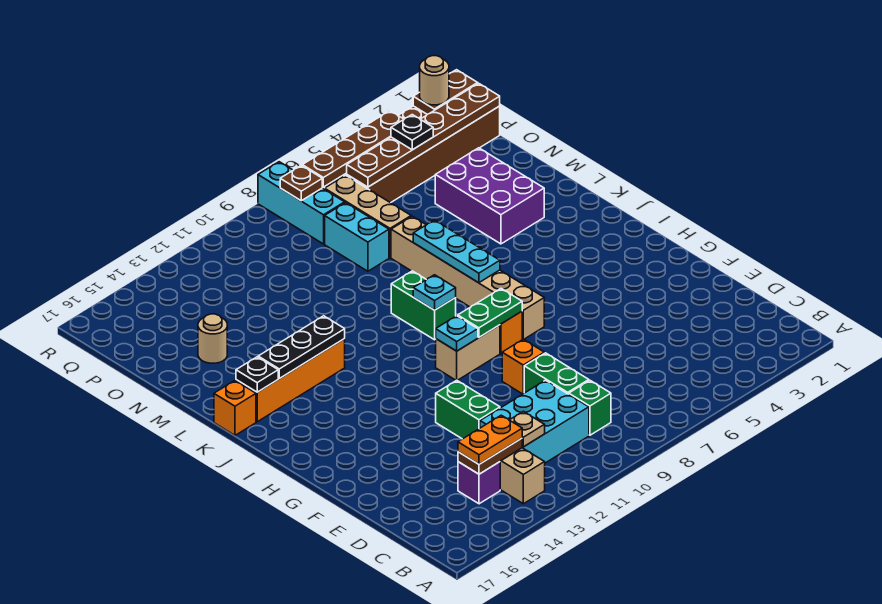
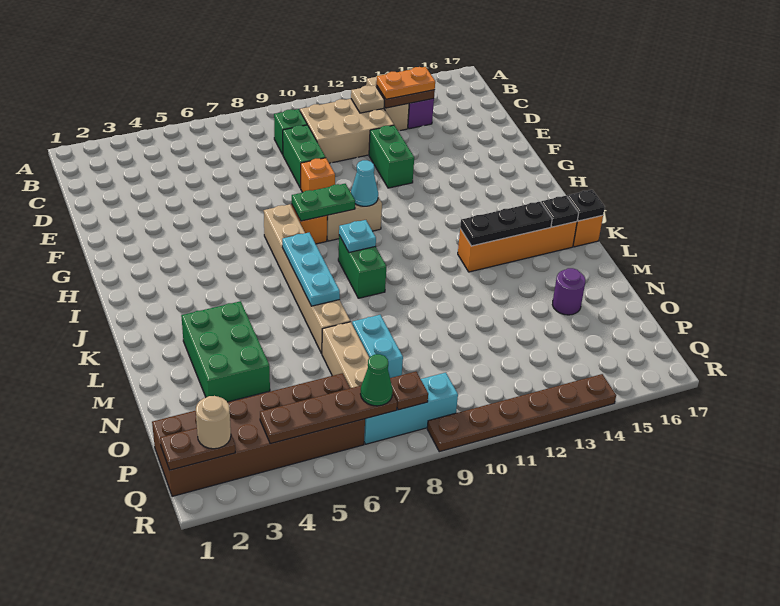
cyan 2x3 brick [480,380,589,463] -> tan 2x3 brick [300,99,394,163]
cyan 1x1 plate [436,316,478,351] -> cyan 1x1 cone [351,160,378,206]
purple 2x3 brick [435,148,544,244] -> green 2x3 brick [181,301,270,402]
tan 1x1 round brick [198,314,227,363] -> purple 1x1 round brick [552,268,585,315]
brown 1x6 plate [347,83,500,187] -> brown 1x6 plate moved to [427,374,616,452]
black 1x1 plate [391,115,433,150] -> black 1x1 plate moved to [567,190,605,221]
cyan 1x3 brick [258,162,345,244] -> cyan 1x3 brick turned to [364,373,458,444]
none -> green 1x1 cone [361,354,393,406]

